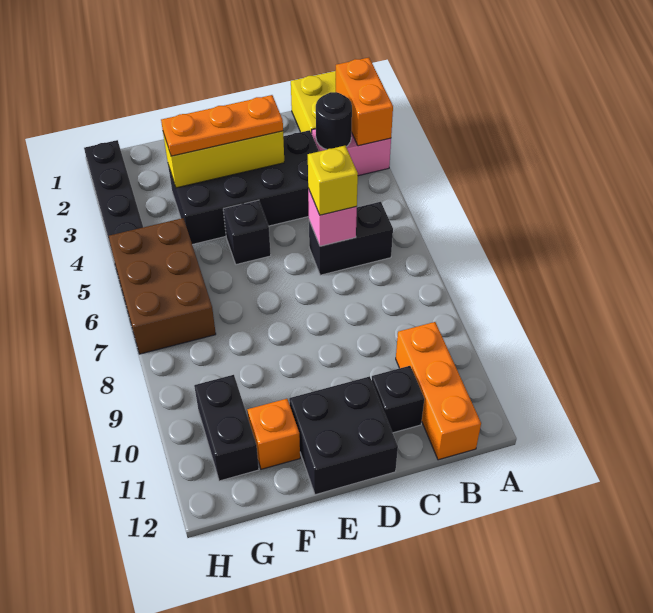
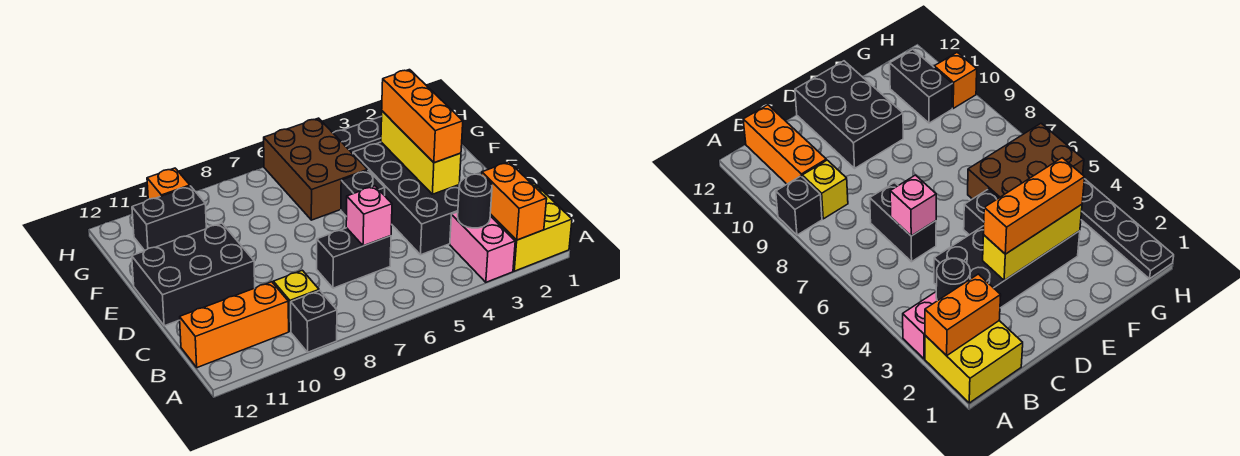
orange 1x2 brick [336,58,393,146] -> orange 1x2 brick turned to [482,162,547,240]
black 1x2 brick [309,202,393,275] -> black 1x2 brick turned to [317,228,391,288]
yellow 1x1 brick [308,146,358,215] -> yellow 1x1 brick moved to [273,270,319,332]
black 1x1 brick [372,366,424,433] -> black 1x1 brick moved to [291,291,337,352]
orange 1x3 plate [161,95,283,156] -> orange 1x3 brick [382,70,463,163]
black 2x2 brick [289,376,398,495] -> black 2x3 brick [132,223,255,326]
orange 1x1 brick [247,399,300,469] -> orange 1x1 brick moved to [147,168,190,199]
brown 2x3 brick [109,218,216,354] -> brown 2x3 brick turned to [264,118,368,220]

